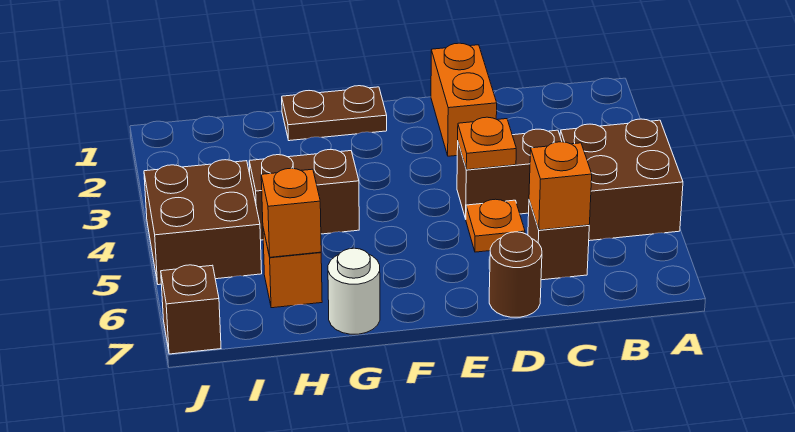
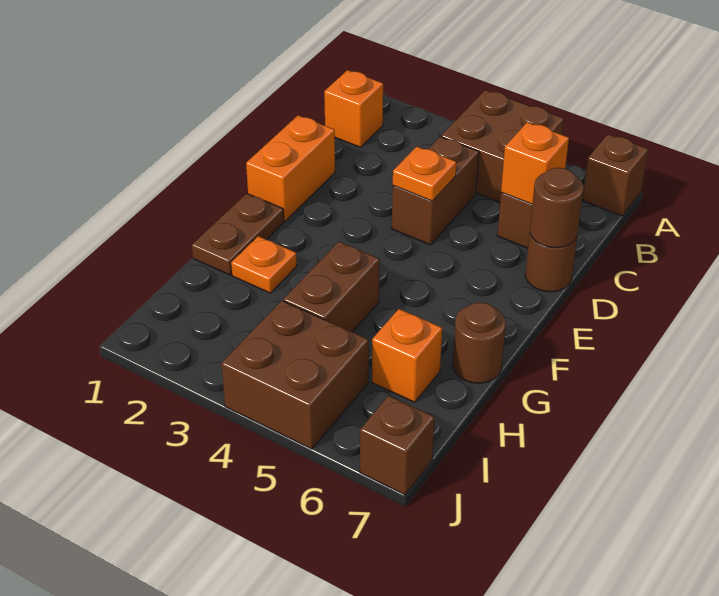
none -> brown 1x1 brick [582,134,648,216]
orange 1x2 brick [431,43,497,156] -> orange 1x2 brick turned to [246,115,335,221]
orange 1x1 plate [466,199,525,252] -> orange 1x1 plate moved to [231,236,297,293]
none -> brown 1x1 round brick [530,168,583,248]
white 1x1 round brick [328,248,380,334] -> brown 1x1 round brick [453,302,506,383]
orange 1x1 brick [261,168,321,257] -> orange 1x1 brick moved to [324,70,383,147]

